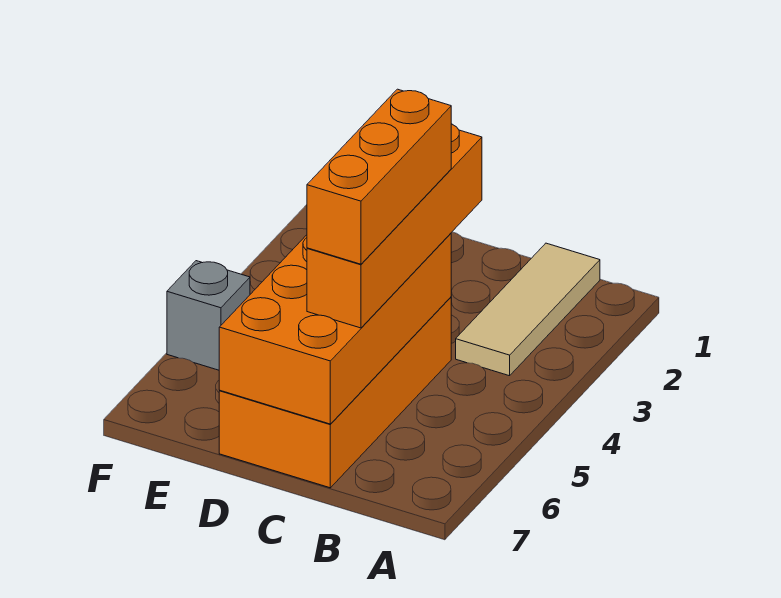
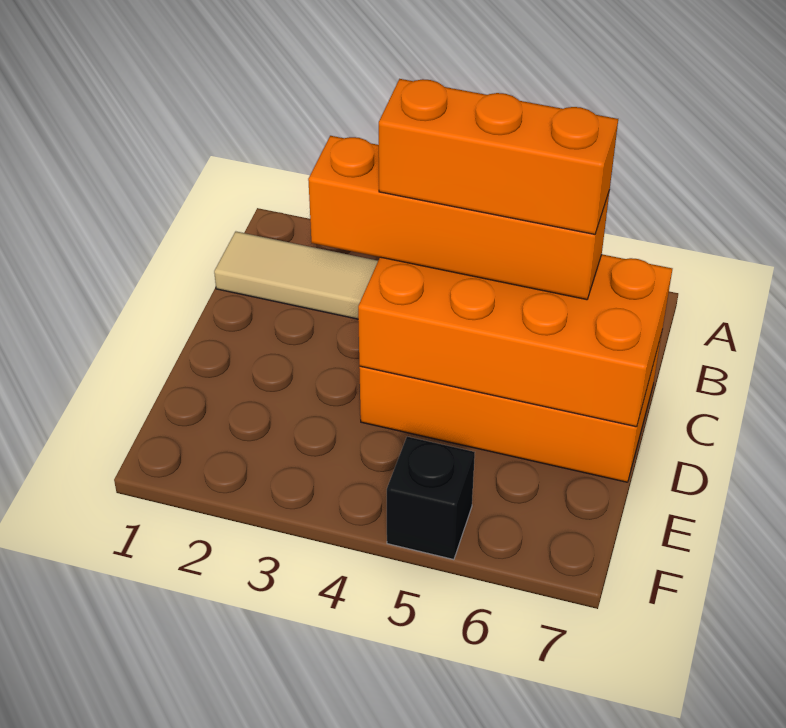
grey 1x1 brick [167,261,250,370] -> black 1x1 brick [387,437,475,560]

